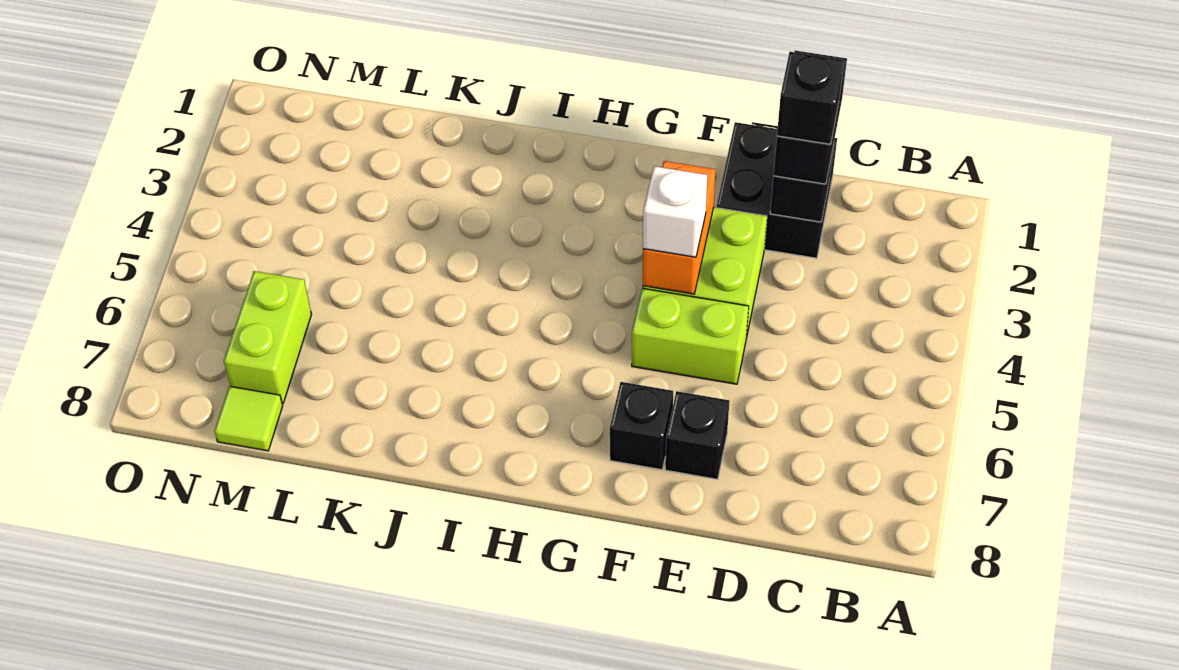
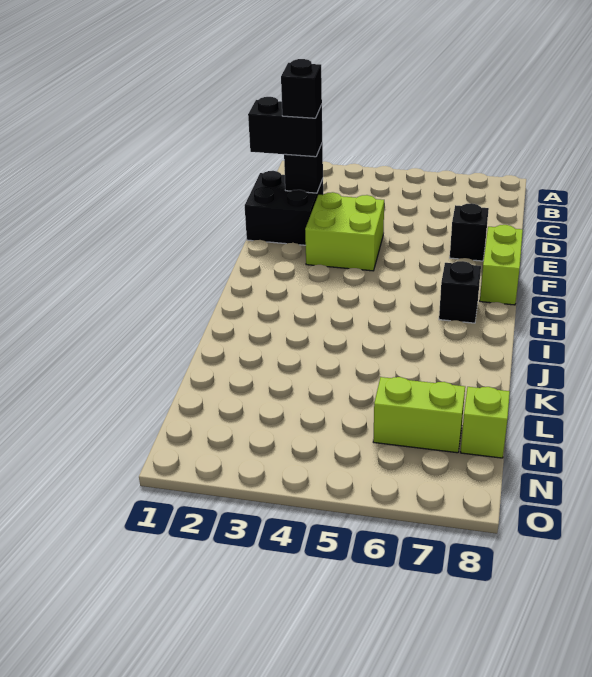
lime 1x2 brick [632,288,749,384] -> lime 1x2 brick moved to [480,225,523,305]
orange 1x2 brick [643,161,715,294] -> none
white 1x1 brick [643,166,707,257] -> none
black 1x1 brick [610,382,673,470] -> black 1x1 brick moved to [439,261,481,323]
lime 1x1 tile [214,386,283,451] -> lime 1x1 brick [461,387,510,458]

